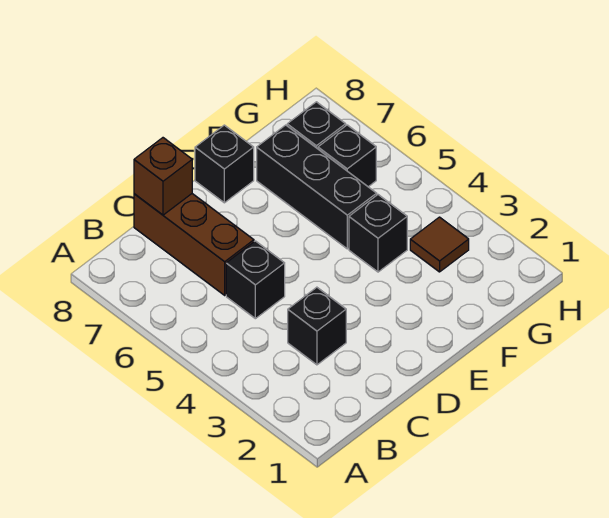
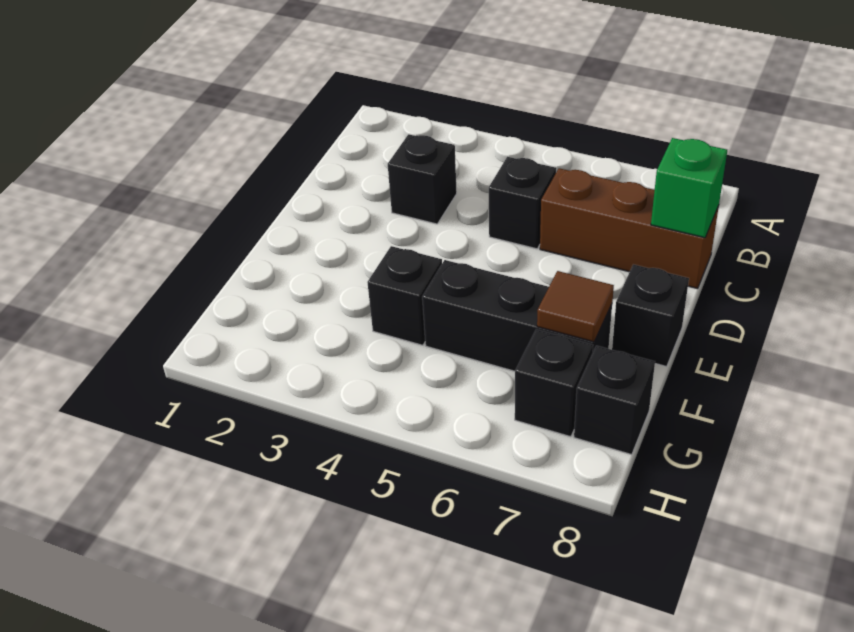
brown 1x1 brick [134,138,192,215] -> green 1x1 brick [651,138,727,238]
brown 1x1 tile [410,217,469,272] -> brown 1x1 tile moved to [537,271,614,342]
black 1x1 brick [318,125,376,187] -> black 1x1 brick moved to [574,346,655,455]

